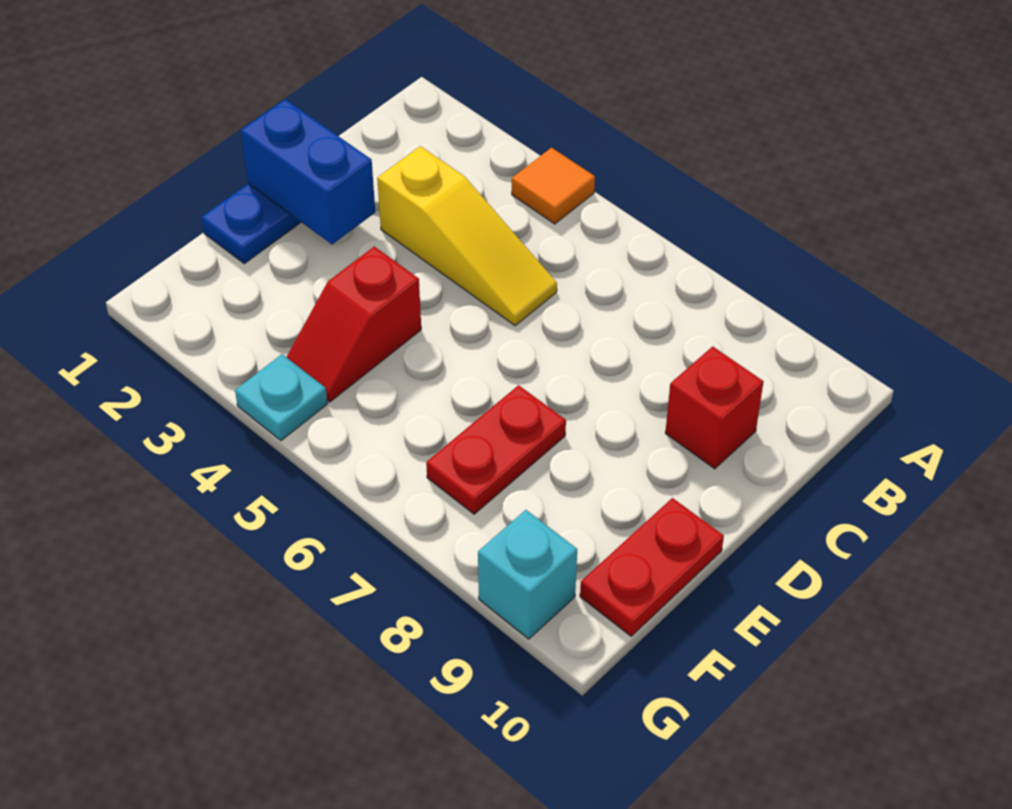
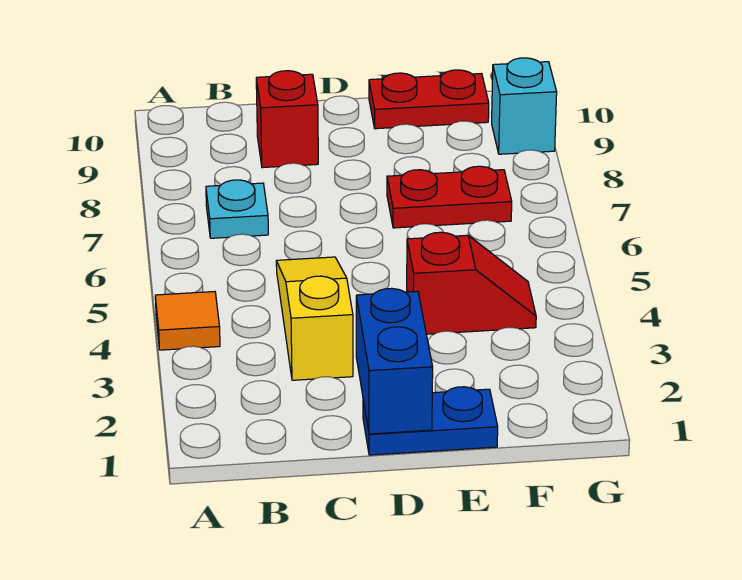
cyan 1x1 plate [235,354,328,441] -> cyan 1x1 plate moved to [206,180,268,238]

